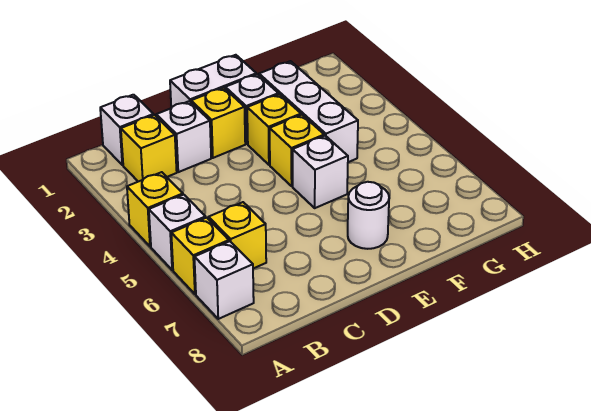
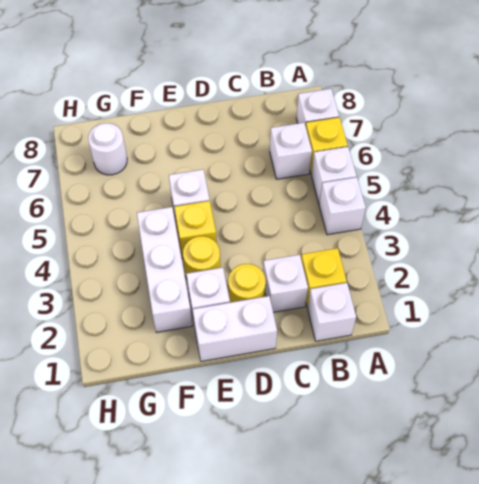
yellow 1x1 brick [127,172,183,247] -> white 1x1 brick [319,177,366,235]
yellow 1x1 brick [209,202,266,269] -> white 1x1 brick [270,123,312,179]
yellow 1x1 brick [191,88,245,158] -> yellow 1x1 round brick [228,264,266,303]
yellow 1x1 brick [247,94,301,165] -> yellow 1x1 round brick [183,236,220,279]
white 1x1 round brick [348,182,389,249] -> white 1x1 round brick moved to [88,123,127,175]

